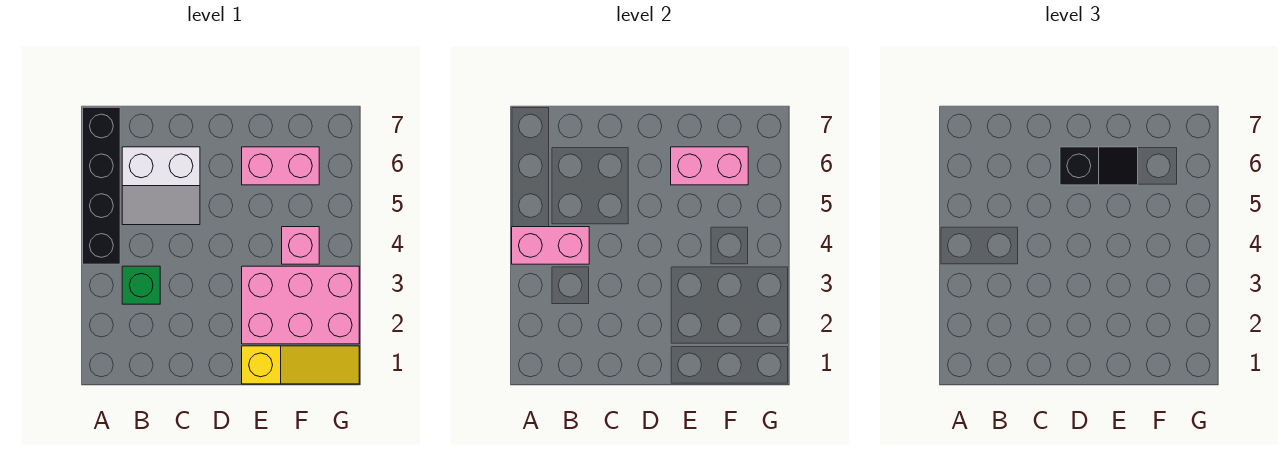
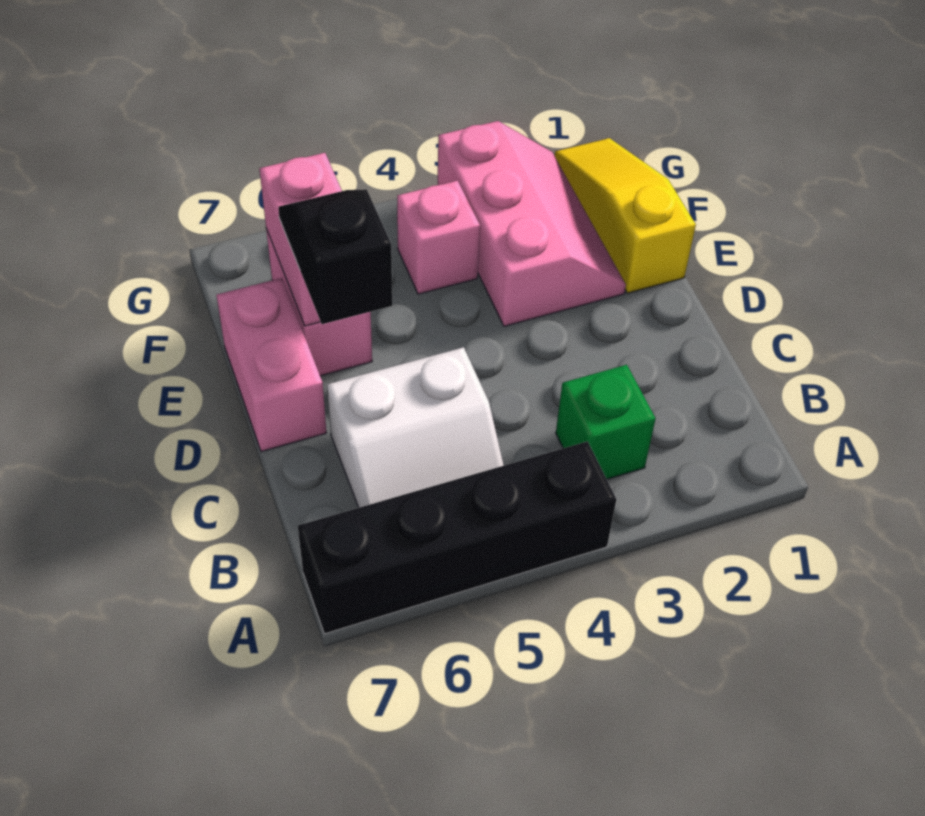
pink 1x2 brick [512,227,589,264] -> pink 1x2 brick moved to [216,278,327,451]
white 2x2 slope [122,147,200,225] -> white 2x2 slope turned to [327,347,504,508]
pink 2x3 brick [242,266,359,344] -> pink 2x3 slope [438,121,626,326]

